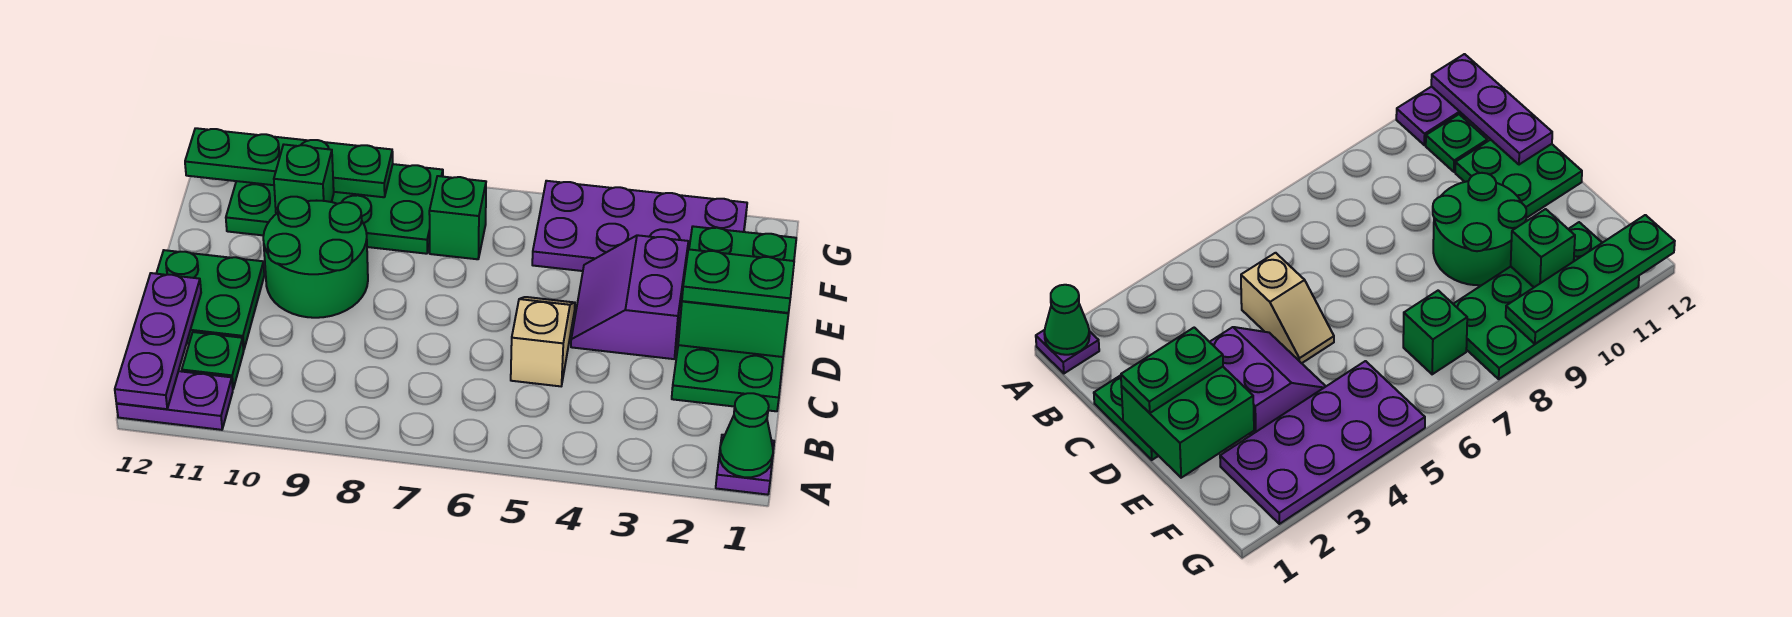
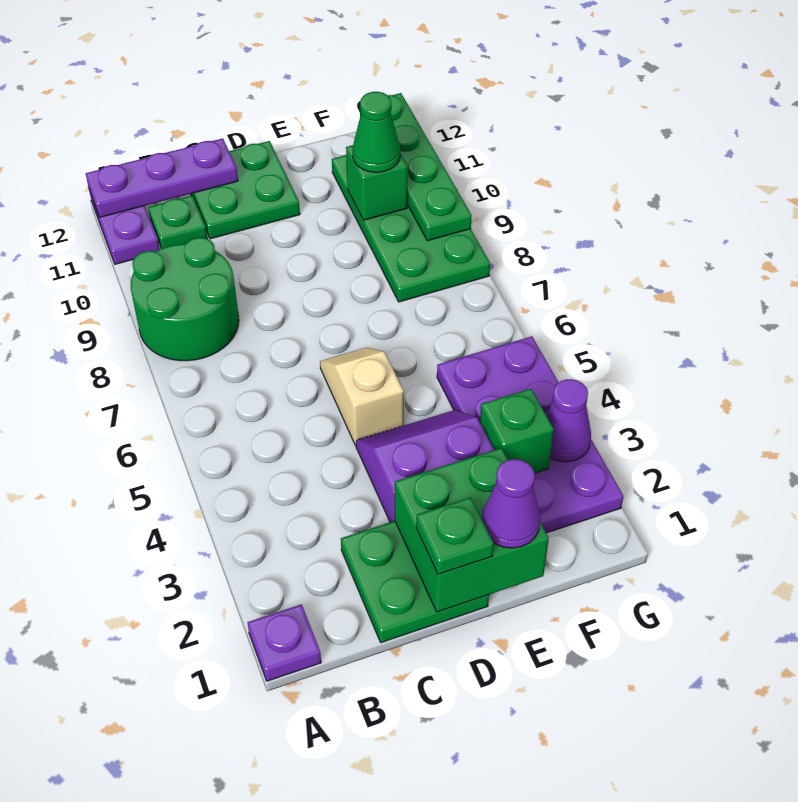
green 1x1 cone [719,393,773,477] -> green 1x1 cone moved to [353,92,400,172]
tan 1x2 slope [511,297,575,386] -> tan 1x2 slope turned to [320,348,404,445]
green 1x2 plate [682,249,794,313] -> green 1x1 plate [416,497,494,574]
green 2x2 round brick [263,197,368,318] -> green 2x2 round brick moved to [131,238,239,361]
none -> purple 1x1 cone [482,459,540,548]
green 1x1 brick [429,176,486,259] -> green 1x1 brick moved to [480,389,554,473]
none -> purple 1x1 cone [546,379,591,462]

